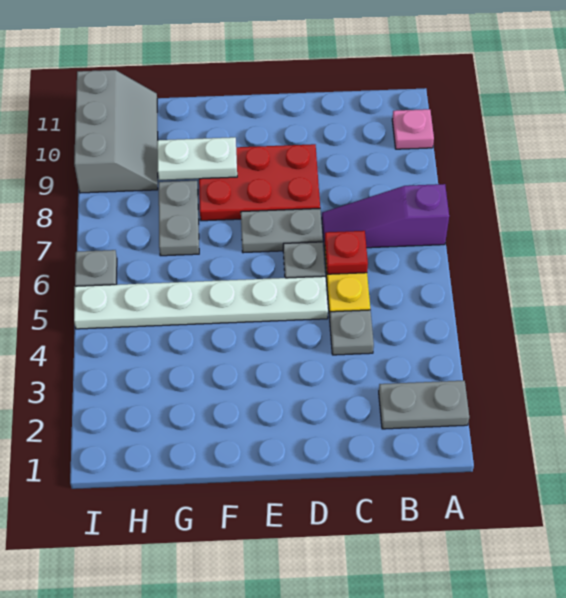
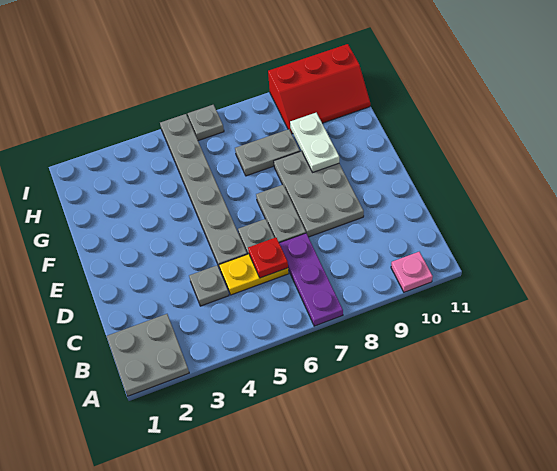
grey 1x2 plate [379,381,469,429] -> grey 2x2 plate [107,314,189,396]
purple 1x3 slope [322,184,449,249] -> purple 1x3 plate [279,233,343,326]
white 1x6 plate [74,276,328,329] -> grey 1x6 plate [160,114,247,268]
red 2x3 plate [199,144,320,221] -> grey 2x3 plate [274,151,364,237]
grey 2x3 slope [74,70,158,193] -> red 2x3 slope [268,44,370,134]

